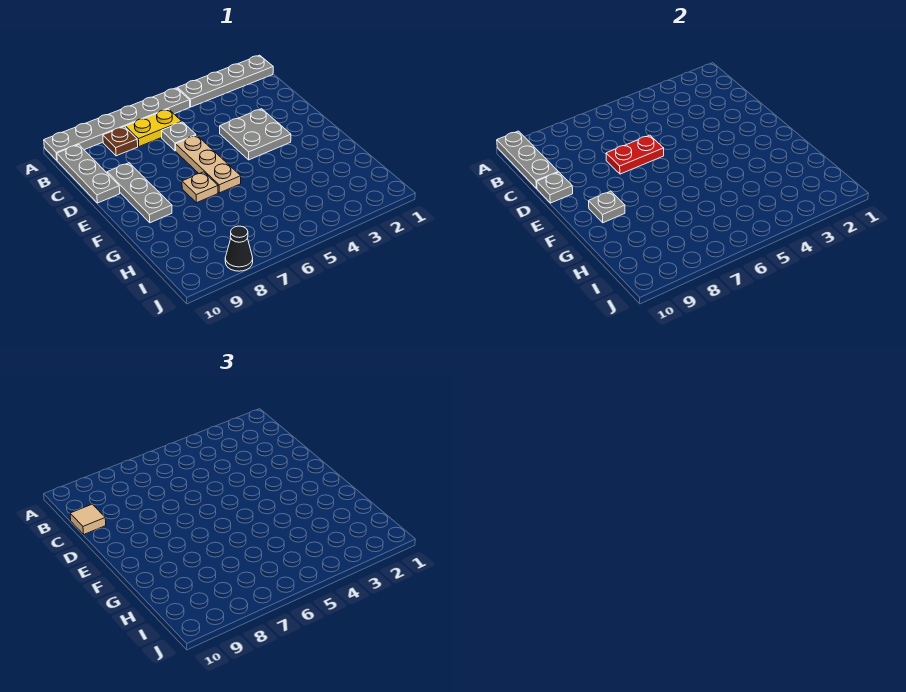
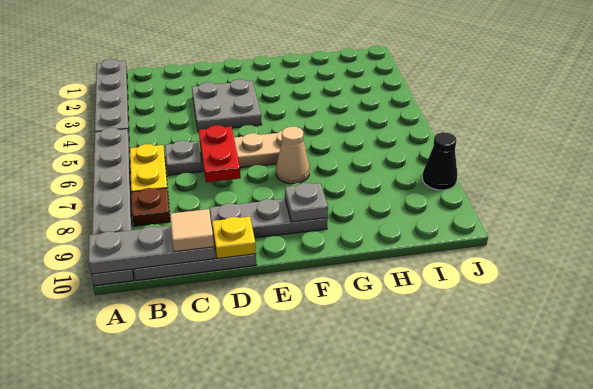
grey 1x1 plate [537,172,573,203] -> yellow 1x1 plate [212,217,256,259]
tan 1x1 plate [182,172,218,203] -> tan 1x1 cone [276,127,310,184]

